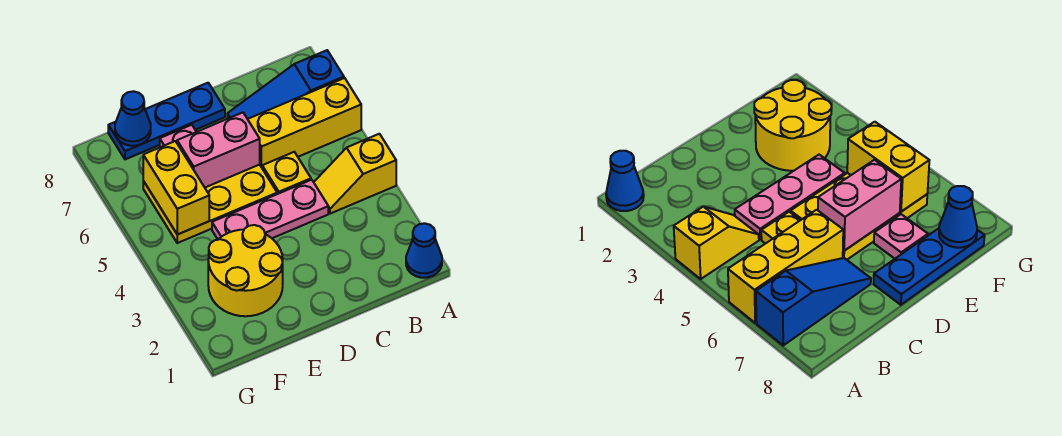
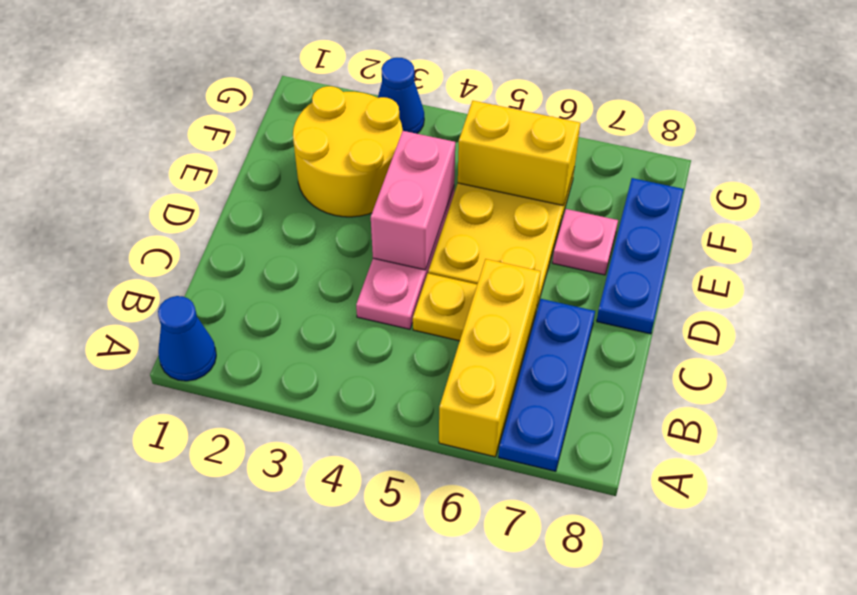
yellow 1x2 slope [314,134,396,214] -> none
blue 1x3 slope [227,50,344,119] -> blue 1x3 plate [499,299,595,471]
pink 1x2 brick [177,113,260,187] -> pink 1x2 brick moved to [371,131,455,270]
blue 1x1 cone [115,91,151,146] -> blue 1x1 cone moved to [378,58,424,134]

